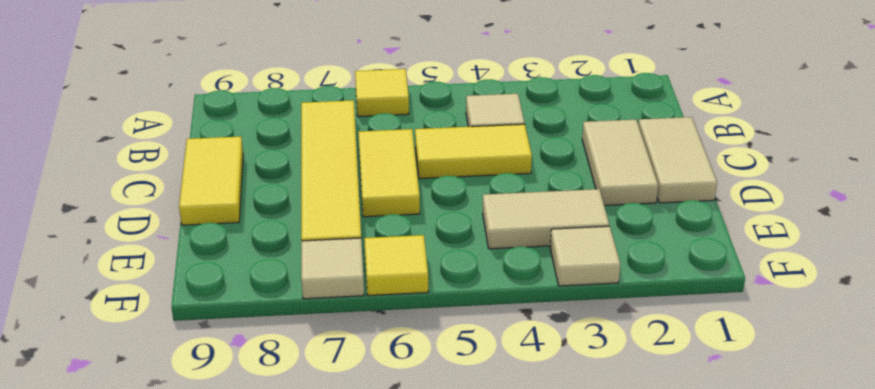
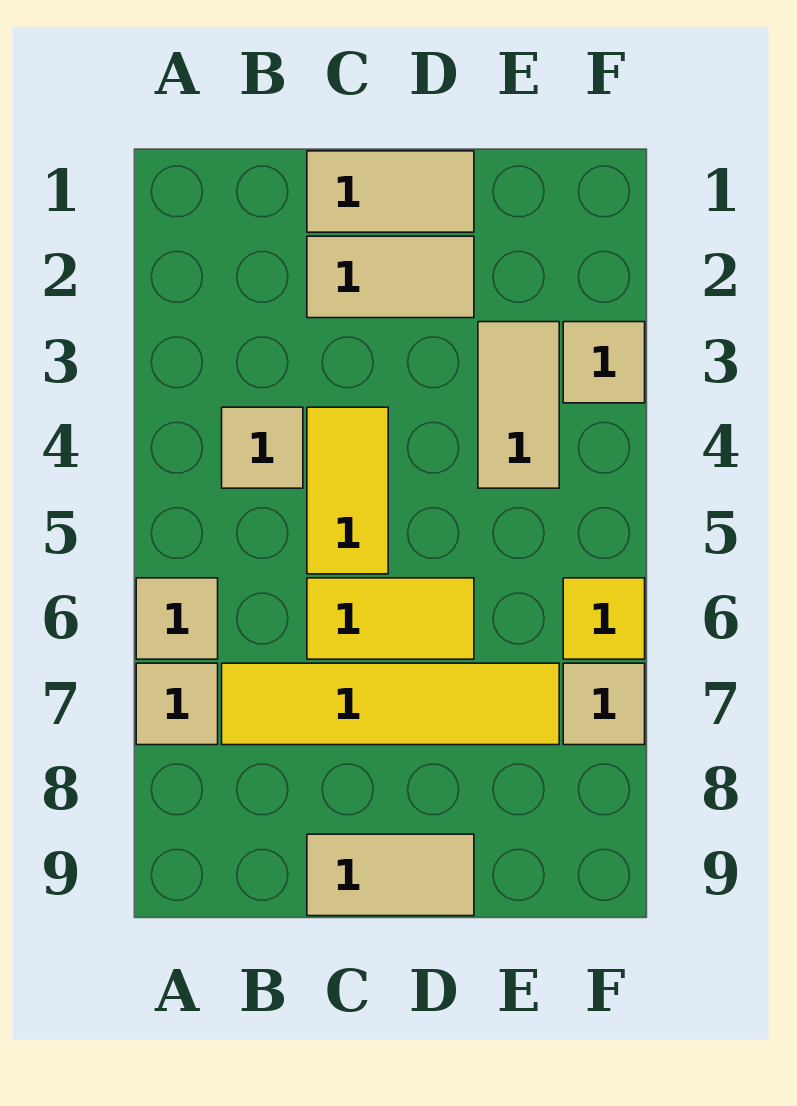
yellow 1x1 tile [355,69,409,117] -> tan 1x1 tile [136,578,218,659]
none -> tan 1x1 tile [136,663,218,745]
yellow 1x2 tile [179,137,243,225] -> tan 1x2 tile [307,834,474,916]

